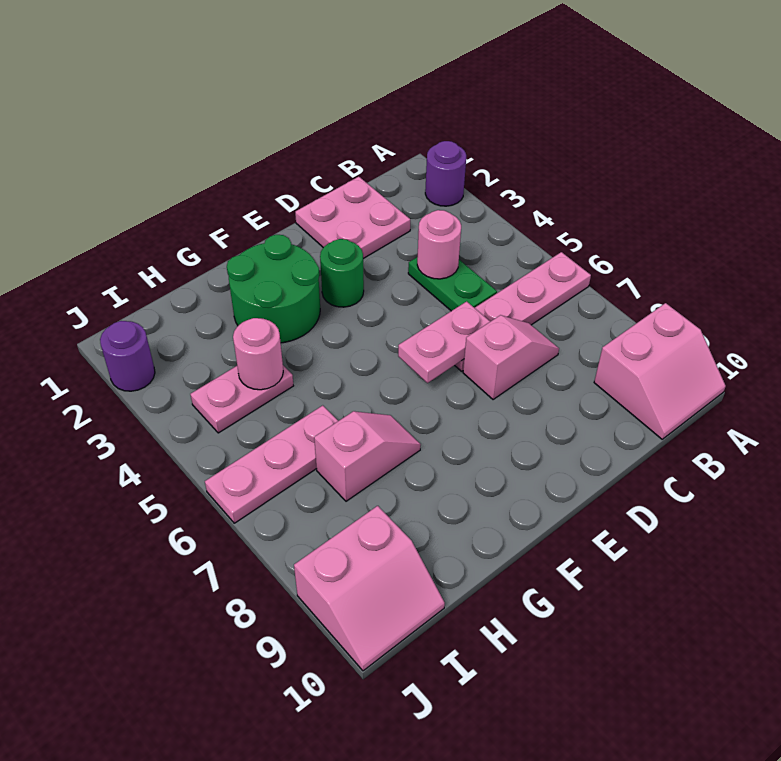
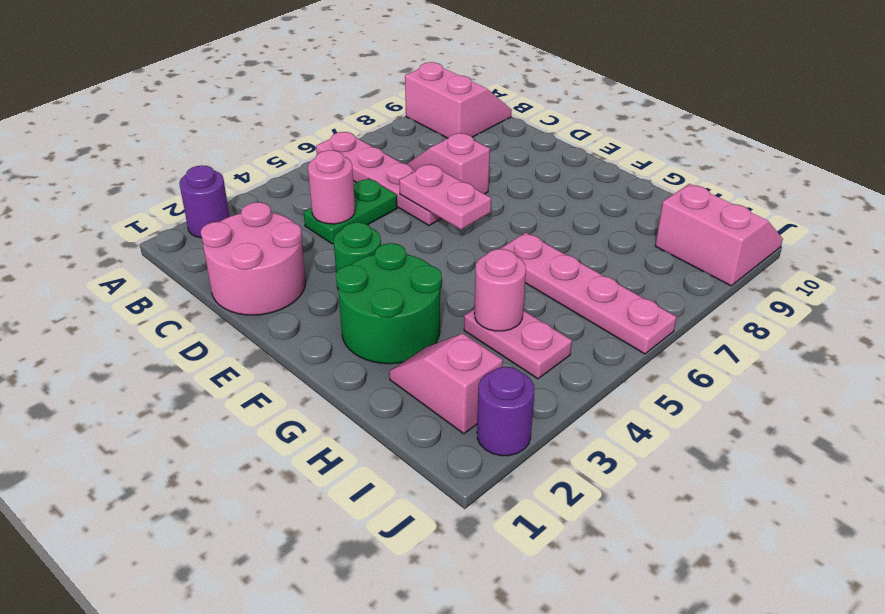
pink 2x2 plate [295,177,410,259] -> pink 2x2 round brick [201,202,306,315]
pink 1x2 slope [314,411,421,501] -> pink 1x2 slope moved to [389,334,503,434]
pink 1x3 plate [205,405,338,523] -> pink 1x4 plate [500,233,677,354]

